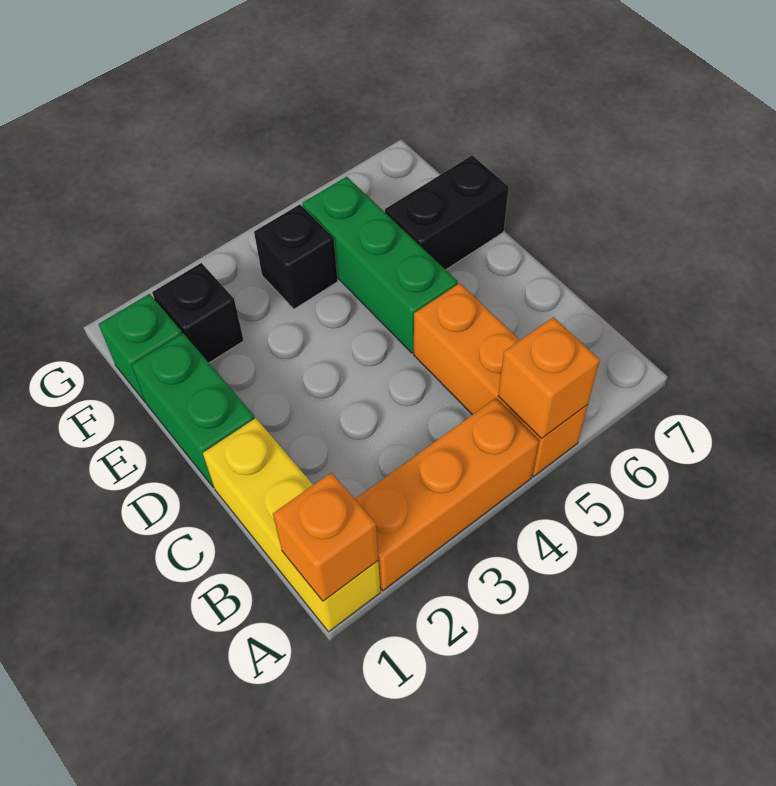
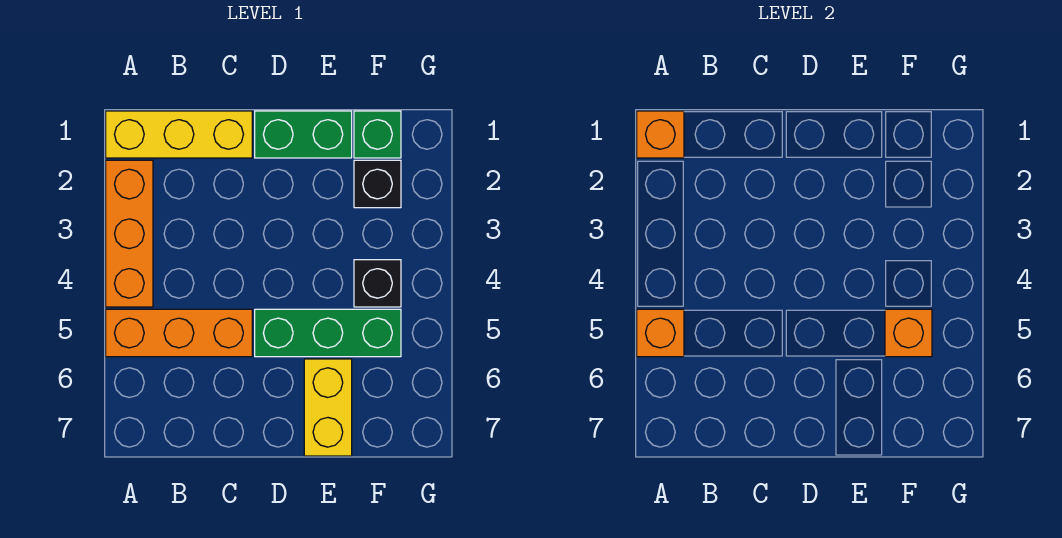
black 1x2 brick [385,155,509,270] -> yellow 1x2 brick [304,359,352,456]
none -> orange 1x1 brick [885,309,932,357]

